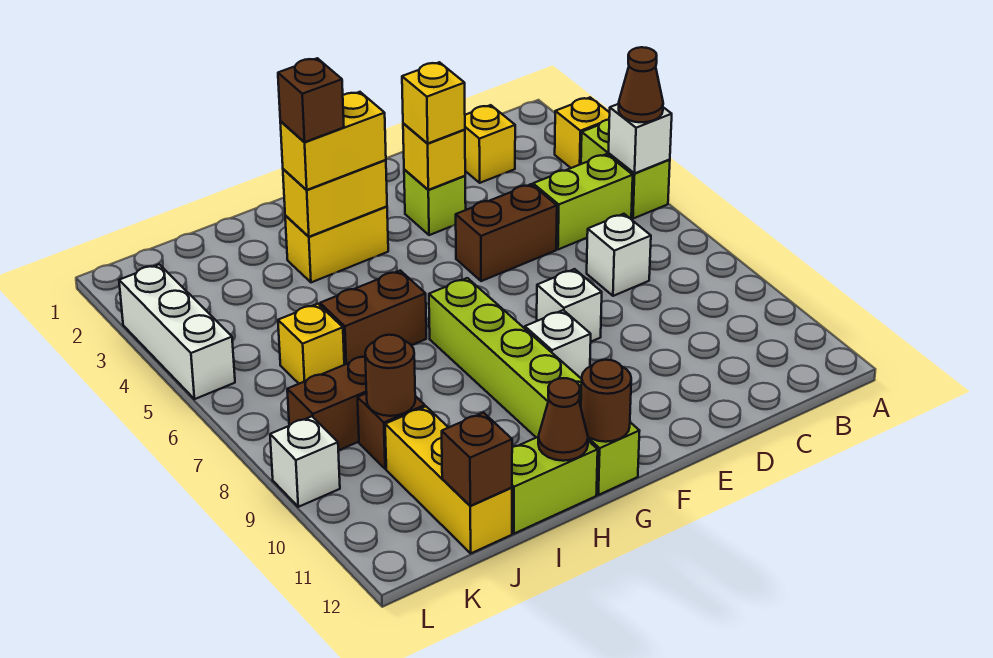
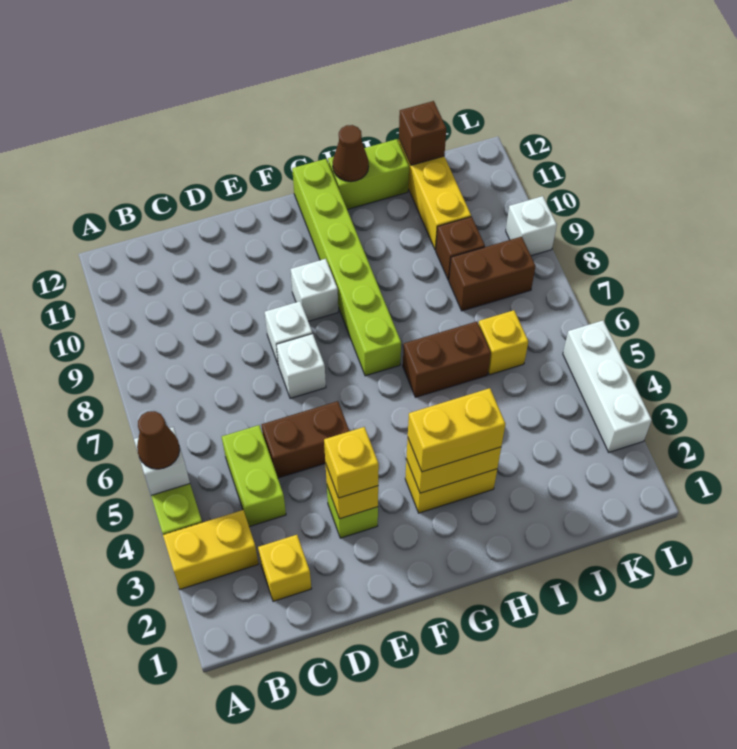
yellow 1x1 brick [555,98,610,168] -> yellow 1x2 brick [163,510,259,589]
lime 1x2 brick [533,154,633,249] -> lime 1x2 brick turned to [222,425,286,527]
white 1x1 brick [587,214,651,296] -> white 1x1 brick moved to [276,334,326,399]
brown 1x1 round brick [581,360,631,442] -> none
brown 1x1 brick [278,58,344,142] -> none
brown 1x1 round brick [365,335,415,416] -> none

